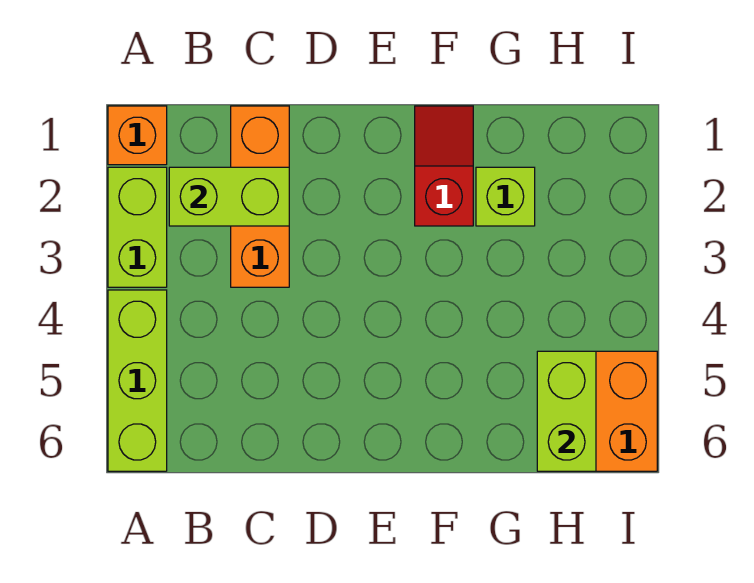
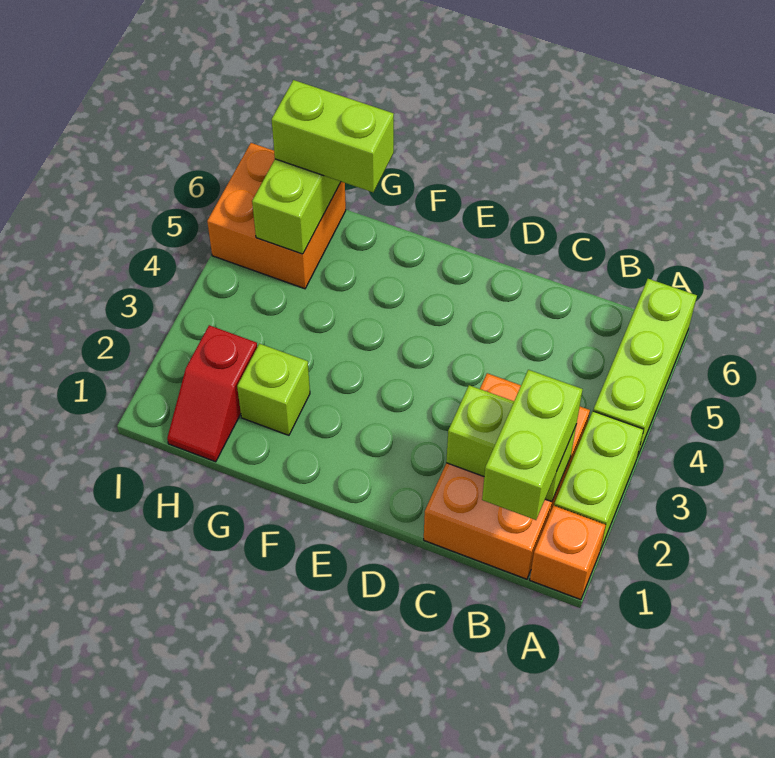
none -> lime 1x2 brick [482,370,583,520]
orange 1x3 brick [231,106,289,287] -> orange 2x3 brick [424,373,590,579]
red 1x2 slope [415,106,473,226] -> red 1x2 slope moved to [167,325,257,462]
none -> lime 1x2 brick [272,80,394,192]

